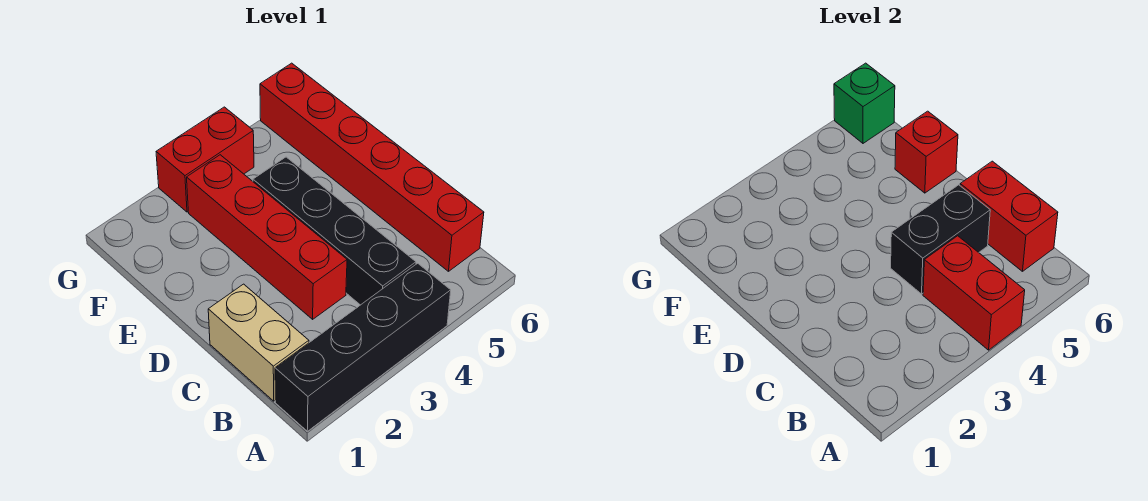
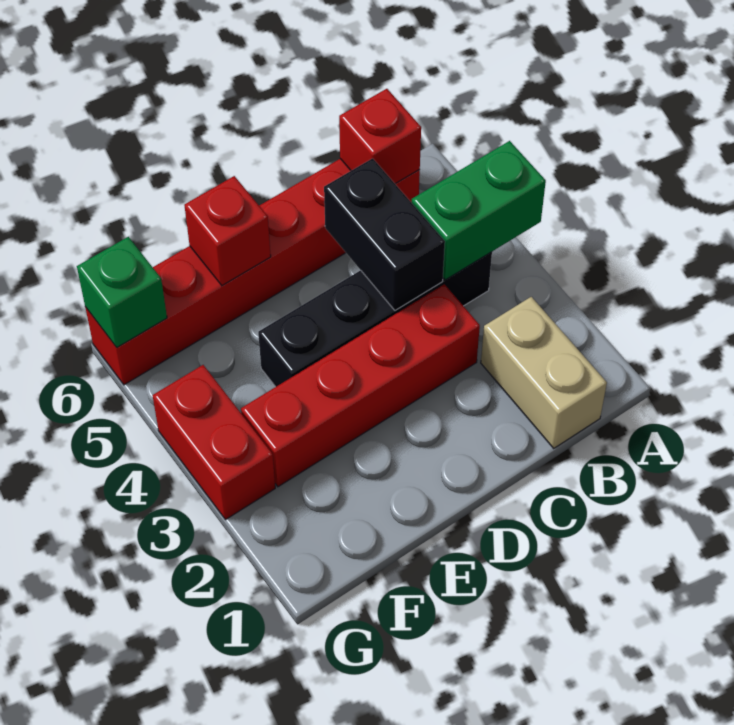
black 1x4 brick [275,263,451,431] -> none
red 1x2 brick [923,236,1025,350] -> green 1x2 brick [412,141,546,280]
tan 1x2 brick [208,284,309,401] -> tan 1x2 brick turned to [481,297,607,448]
red 1x2 brick [960,161,1058,271] -> red 1x1 brick [339,89,421,184]

